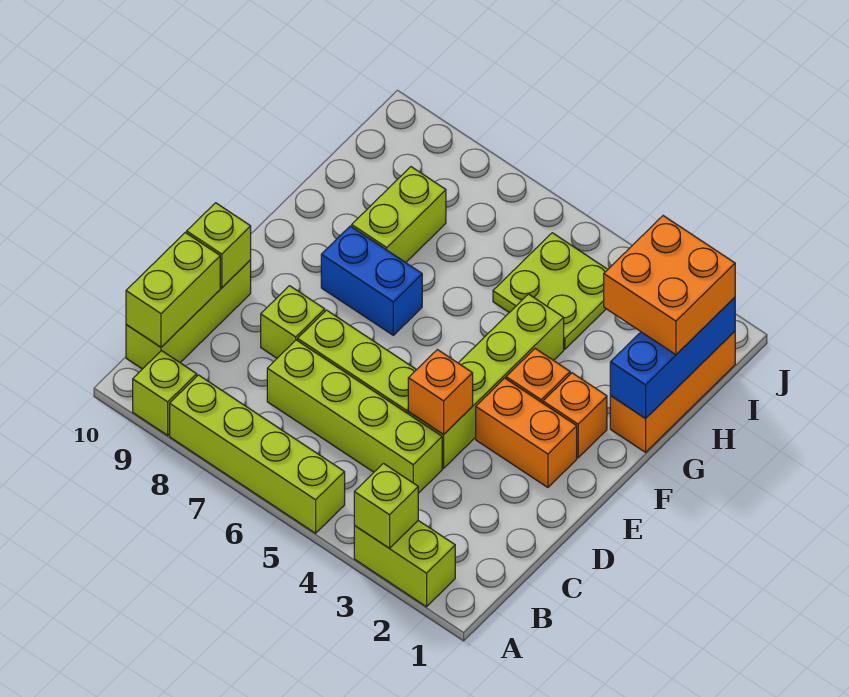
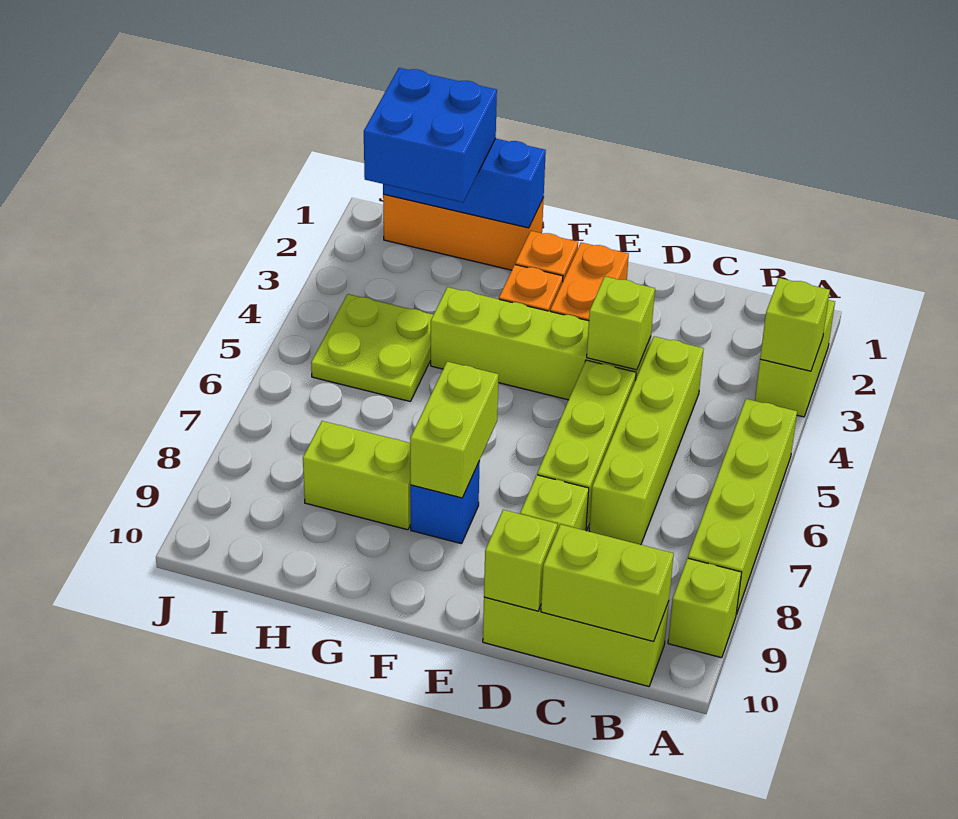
orange 1x1 brick [408,350,473,435] -> lime 1x1 brick [587,277,655,370]
blue 1x2 brick [321,226,422,335] -> blue 1x1 brick [410,461,480,544]
none -> lime 1x2 brick [410,362,499,498]
orange 2x2 brick [604,216,735,355] -> blue 2x2 brick [364,68,497,202]

